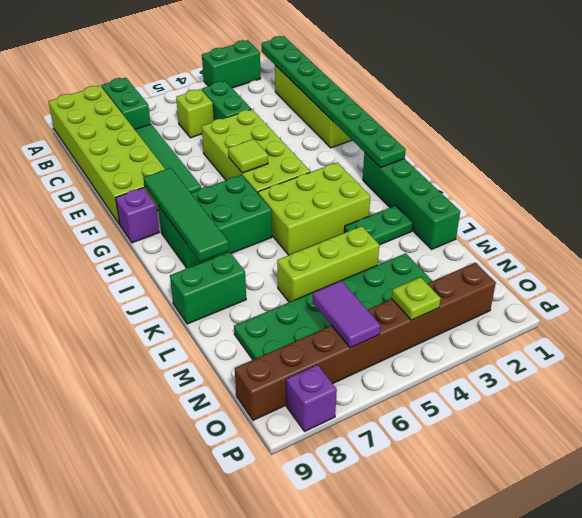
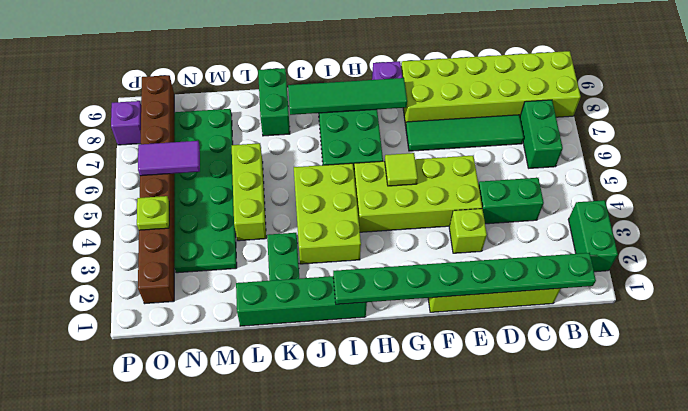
green 1x2 brick [102,78,151,129] -> green 1x2 brick turned to [520,100,563,168]
lime 1x1 brick [176,89,214,138] -> lime 1x1 brick moved to [449,209,487,253]

